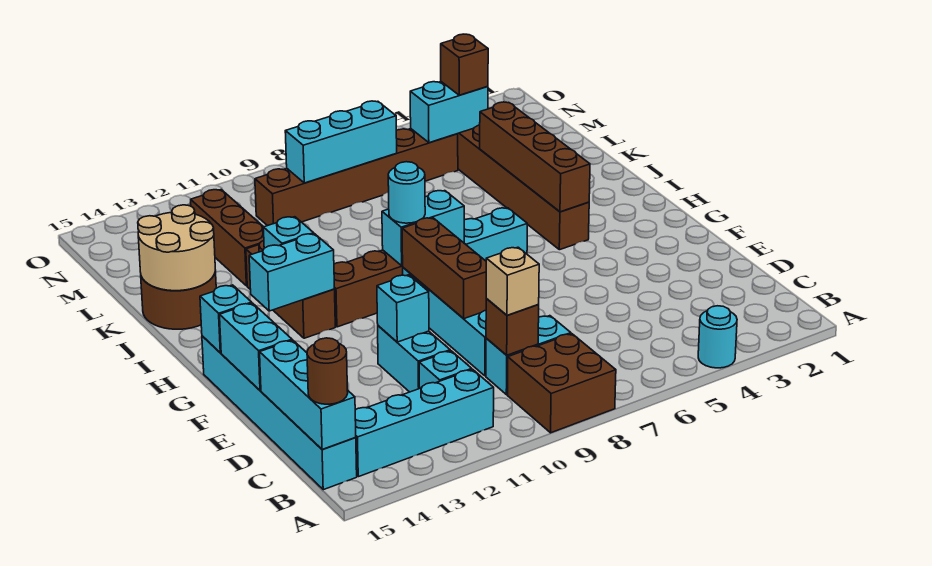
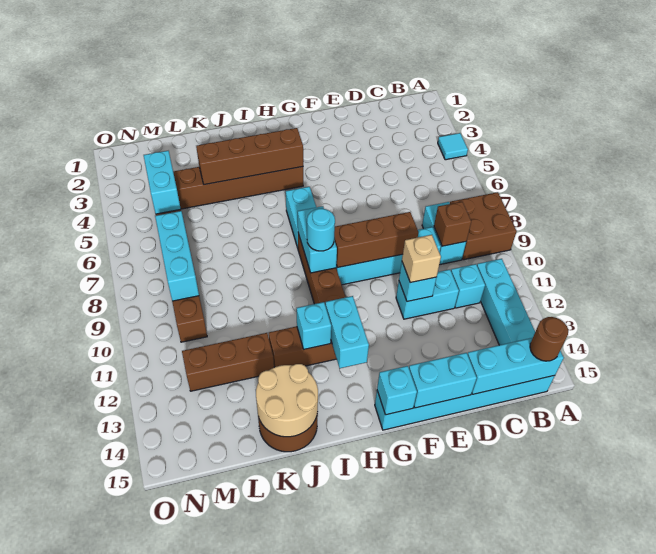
cyan 1x1 round brick [698,306,737,368] -> cyan 1x1 tile [438,133,468,160]
tan 1x1 brick [486,247,539,315] -> tan 1x1 brick moved to [402,235,441,283]
brown 1x1 brick [441,34,488,95] -> none

